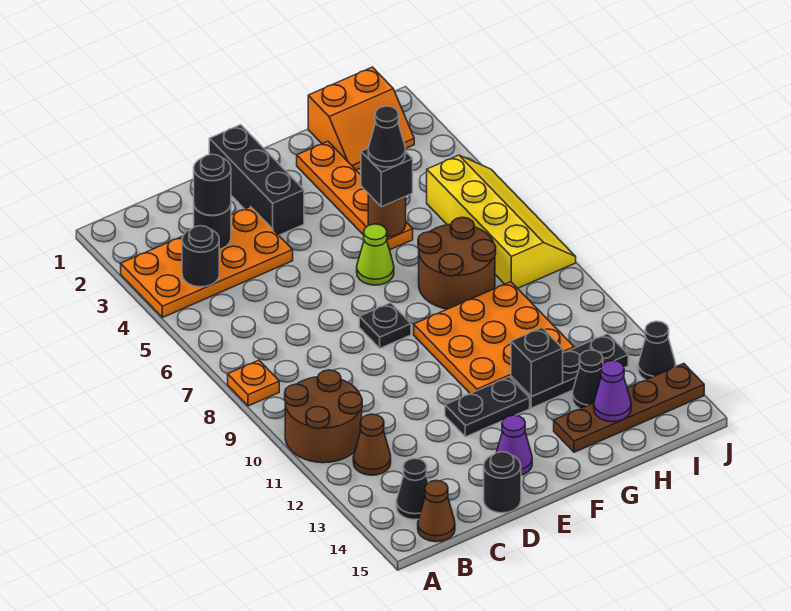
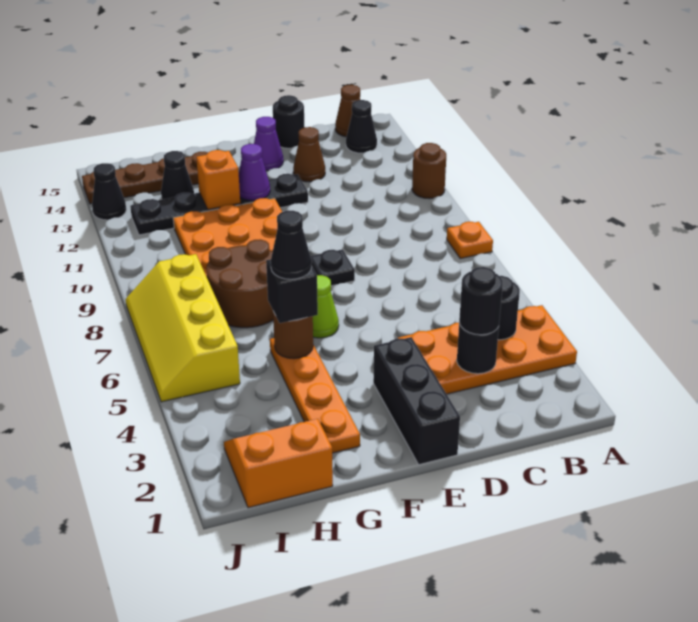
brown 2x2 round brick [285,370,362,463] -> brown 1x1 round brick [412,143,446,199]
brown 1x1 cone [353,414,391,475] -> brown 1x1 cone moved to [293,127,325,182]
black 1x1 brick [511,328,563,397] -> orange 1x1 brick [196,150,240,210]
purple 1x1 cone [594,361,631,422] -> purple 1x1 cone moved to [239,144,270,201]

